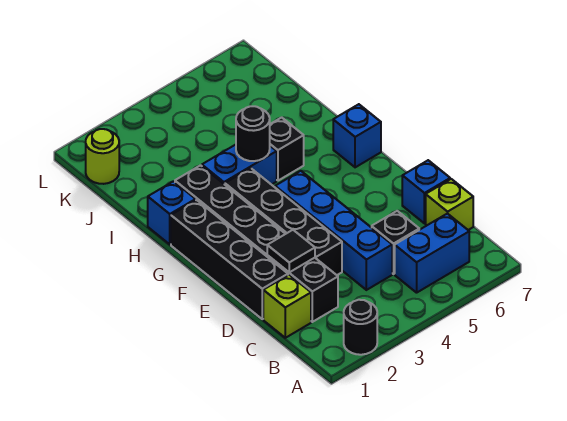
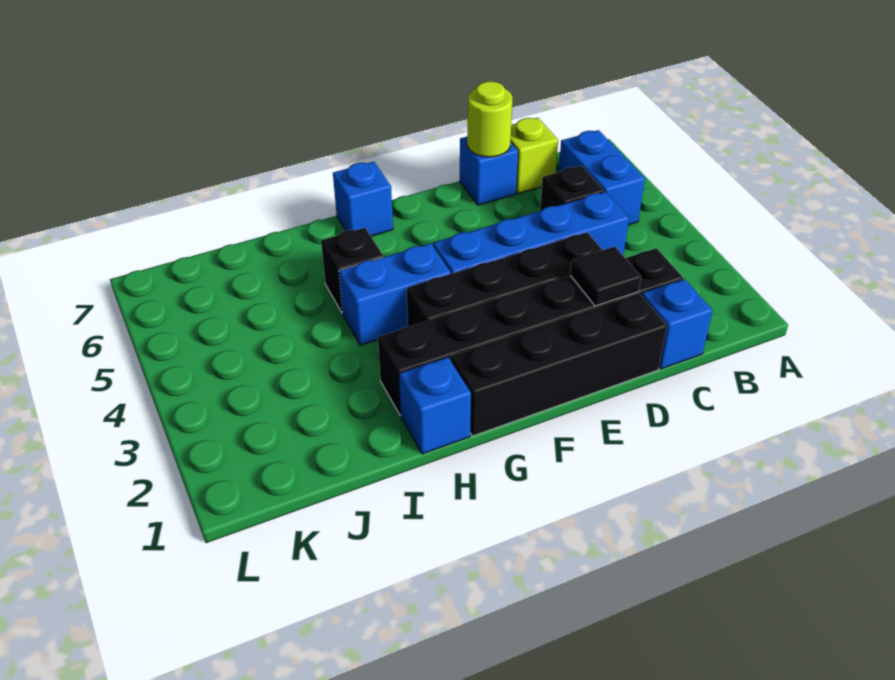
black 1x1 round brick [344,300,377,355] -> none
lime 1x1 brick [263,275,311,338] -> blue 1x1 brick [642,279,713,369]
blue 1x2 brick [202,145,277,185] -> blue 1x2 brick turned to [339,243,451,345]
black 1x1 round brick [236,106,270,161] -> none
lime 1x1 round brick [86,129,119,184] -> lime 1x1 round brick moved to [467,81,512,157]

